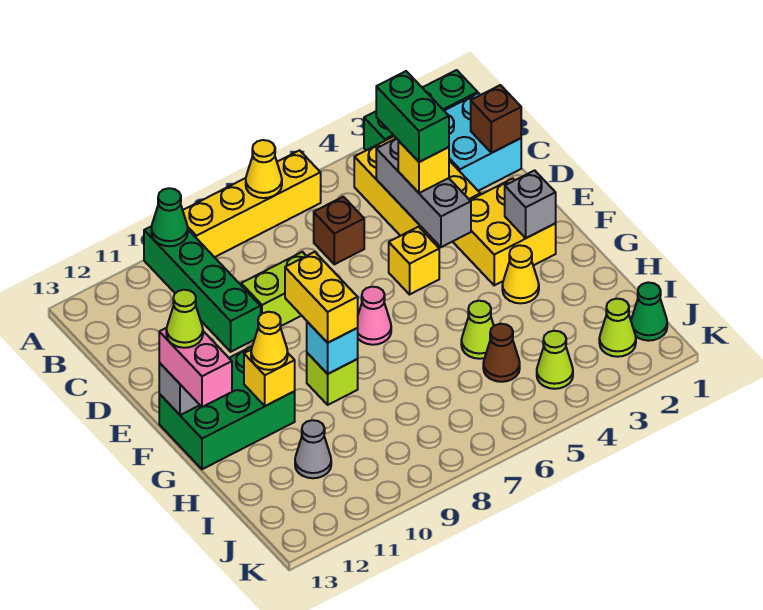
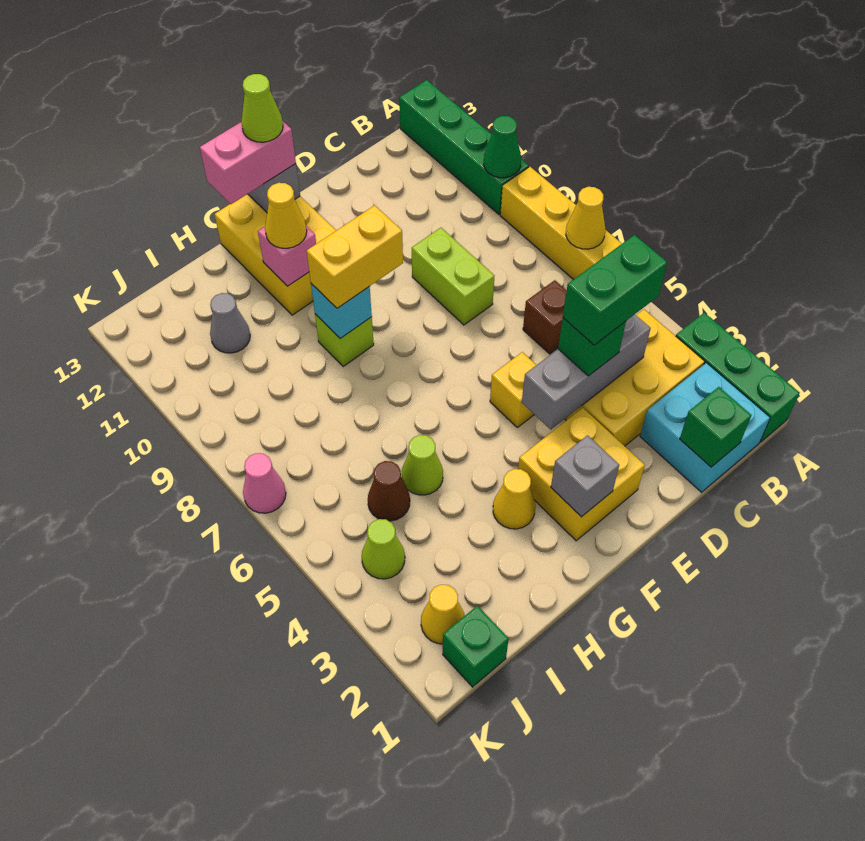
green 1x4 brick [144,227,261,352] -> green 1x4 brick turned to [399,80,529,214]
brown 1x1 brick [471,85,521,153] -> green 1x1 brick [680,387,751,467]
yellow 1x1 brick [398,141,449,193] -> green 1x1 brick [558,318,626,376]
pink 1x1 cone [358,287,391,345] -> pink 1x1 cone moved to [243,453,286,513]
green 2x3 brick [159,346,295,469] -> yellow 2x3 brick [215,194,336,315]
yellow 1x1 brick [244,350,295,406] -> pink 1x1 brick [258,226,316,286]
green 1x1 cone [631,283,667,341] -> green 1x1 brick [443,606,509,687]
lime 1x1 cone [599,299,636,357] -> yellow 1x1 cone [421,585,465,644]

